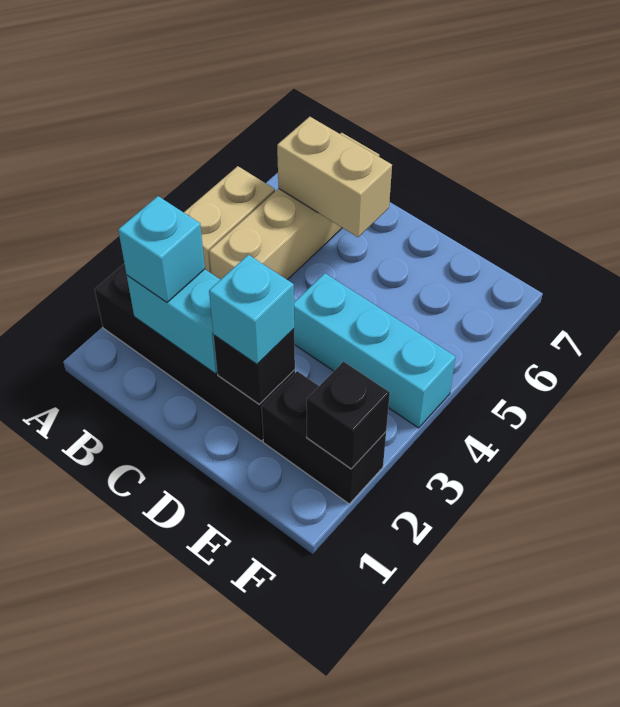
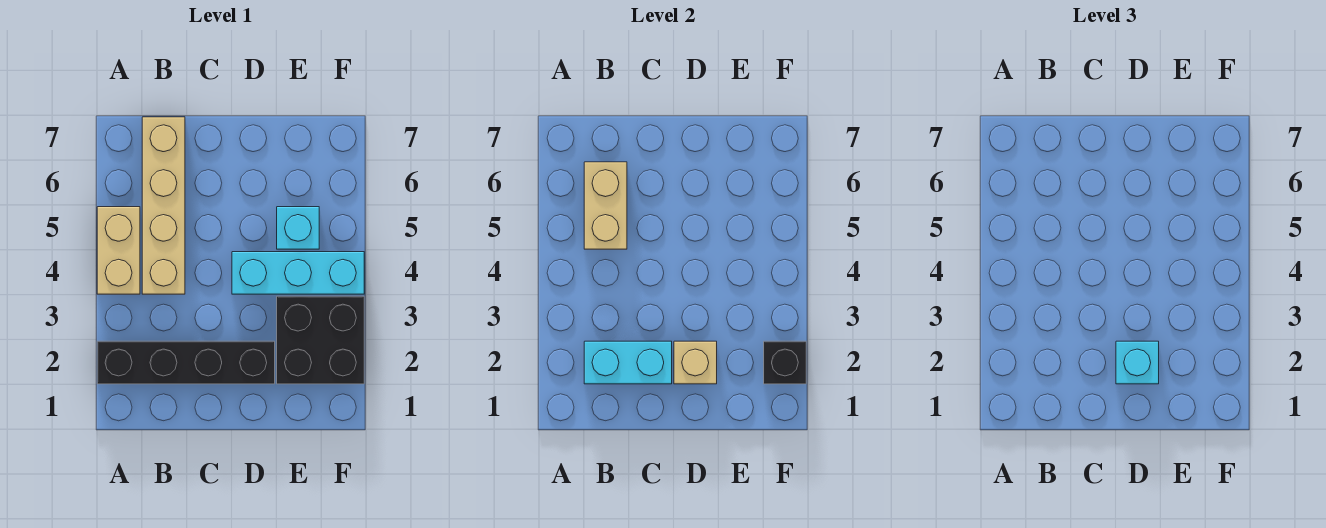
cyan 1x1 brick [118,196,205,302] -> cyan 1x1 brick moved to [277,207,319,249]
tan 1x2 brick [277,117,392,237] -> tan 1x2 brick turned to [584,162,627,249]
black 1x1 brick [214,329,295,404] -> tan 1x1 brick [674,341,717,384]
black 1x2 brick [262,371,386,504] -> black 2x2 brick [277,296,364,384]

